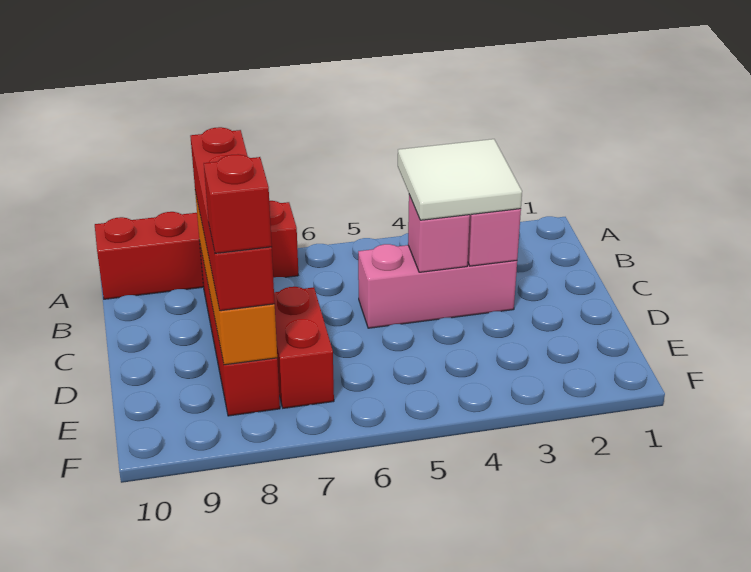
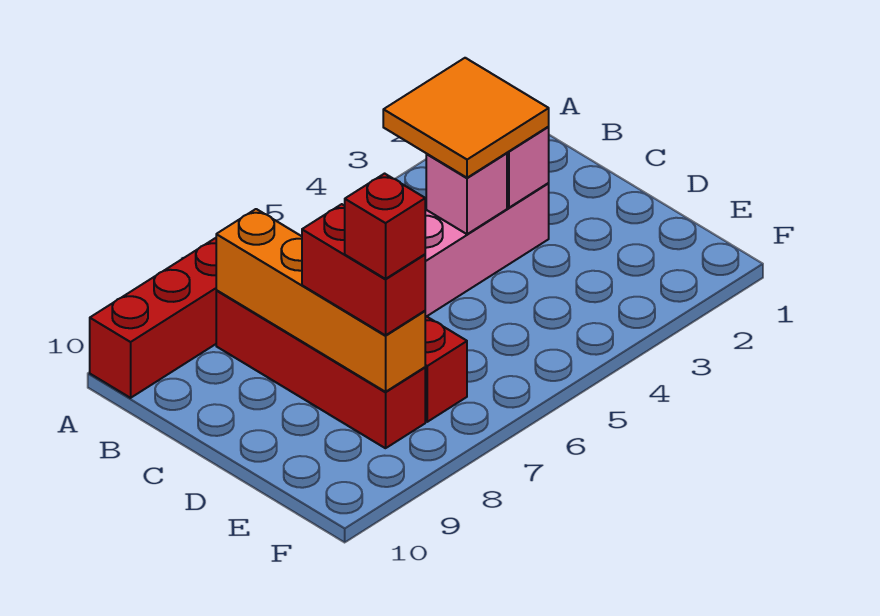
white 2x2 tile [398,139,522,220] -> orange 2x2 tile [383,58,549,178]
red 1x4 brick [190,127,275,311] -> red 1x2 brick [302,204,425,335]

